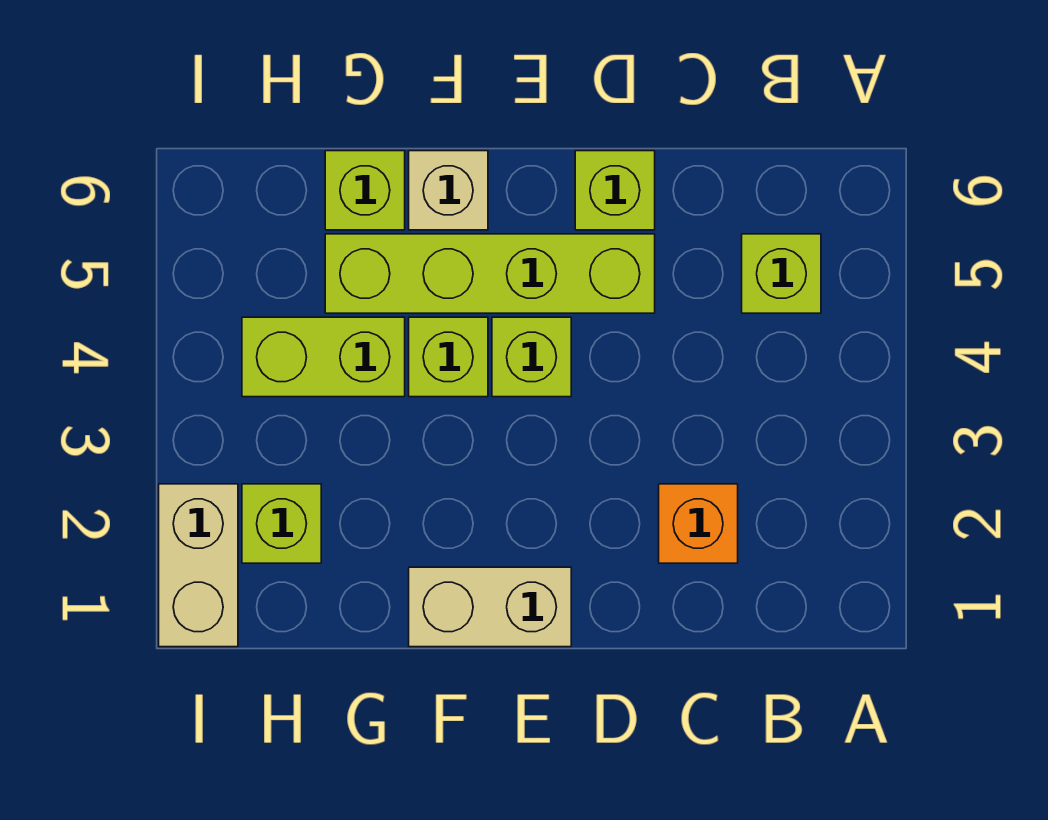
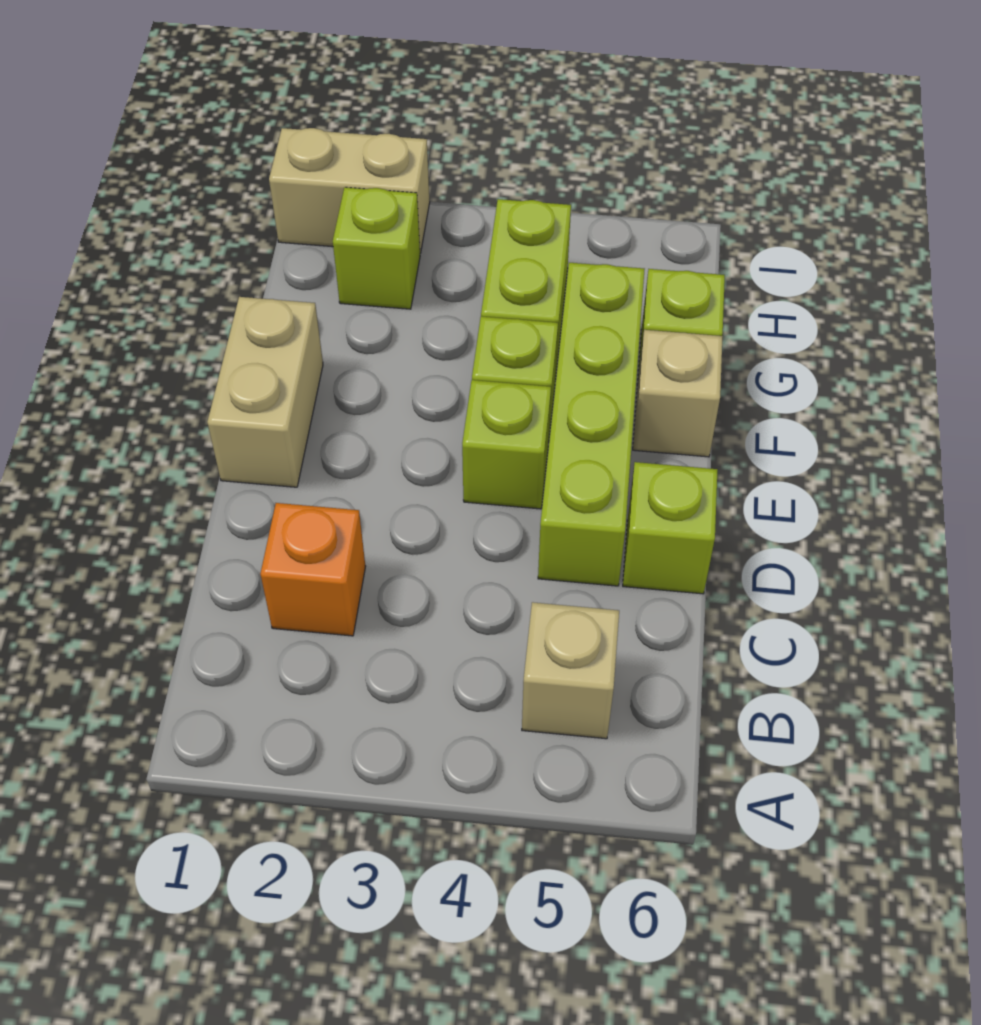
lime 1x1 brick [742,234,821,313] -> tan 1x1 brick [522,602,619,739]

